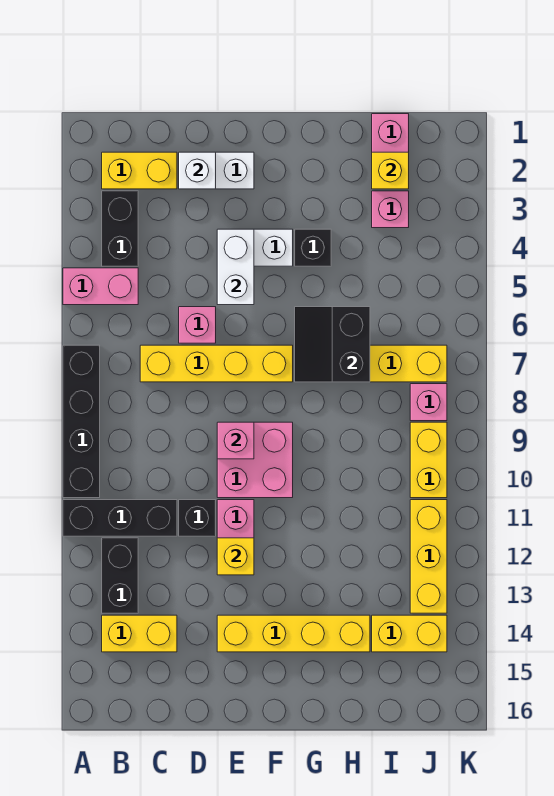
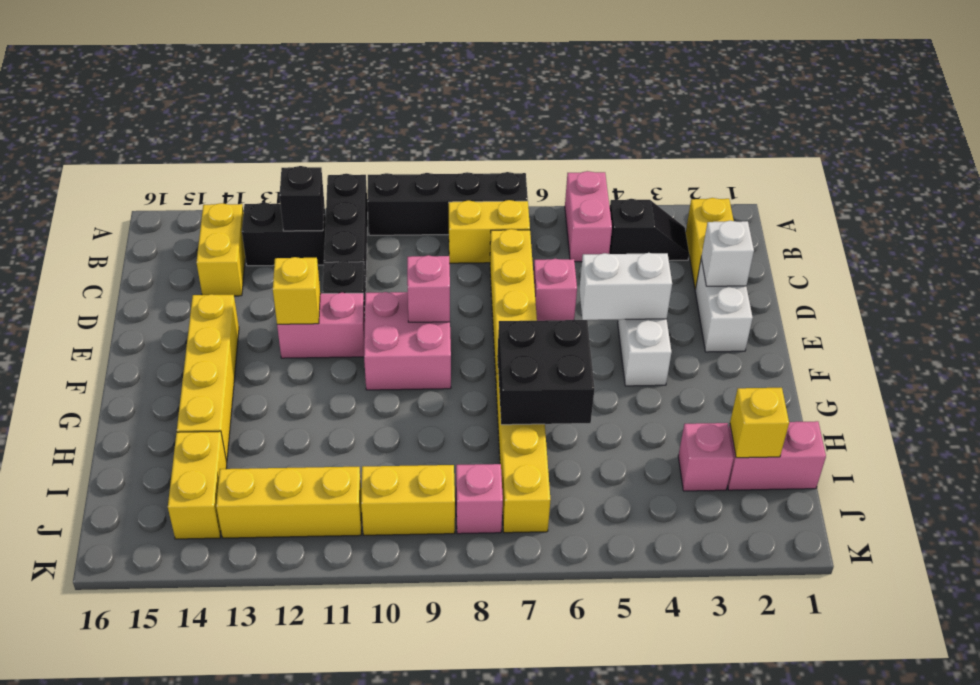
black 1x2 brick [102,191,138,266] -> black 1x2 slope [609,199,689,261]
none -> yellow 1x2 brick [449,200,530,263]
black 1x1 brick [295,229,331,266] -> black 1x1 brick moved to [280,166,324,231]
black 2x2 slope [295,307,370,382] -> black 2x2 brick [497,320,594,425]

